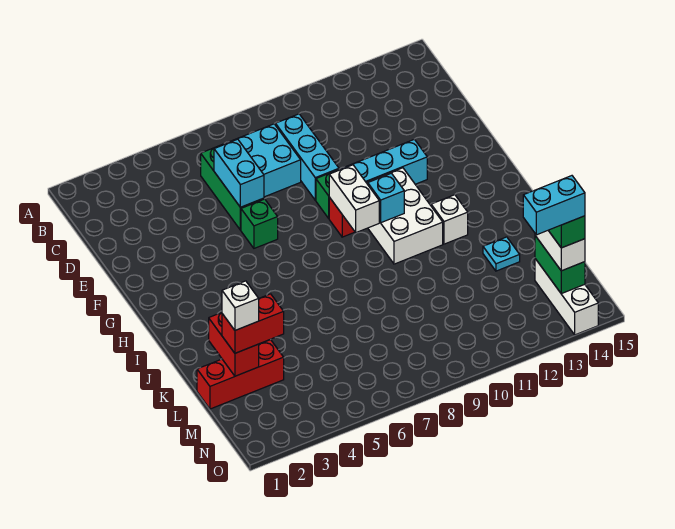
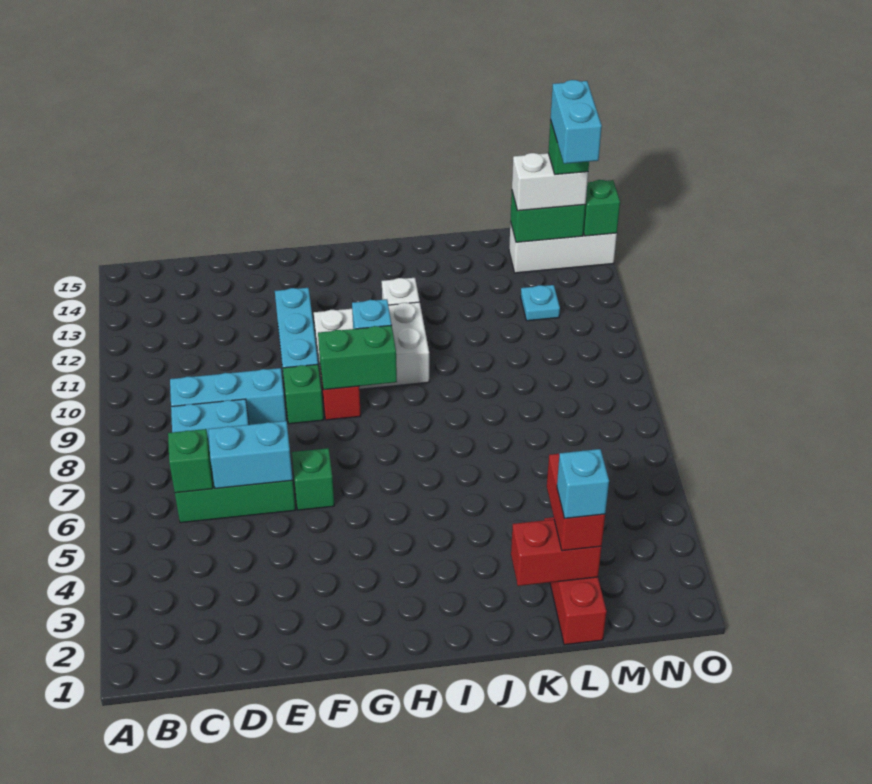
none -> green 1x1 brick [168,429,213,493]
white 1x2 brick [329,165,379,233] -> green 1x2 brick [318,325,397,390]
cyan 1x1 plate [483,237,520,271] -> cyan 1x1 plate moved to [521,285,560,321]
white 1x1 brick [222,281,259,330] -> cyan 1x1 brick [557,449,609,518]
none -> green 1x1 brick [583,180,620,236]

